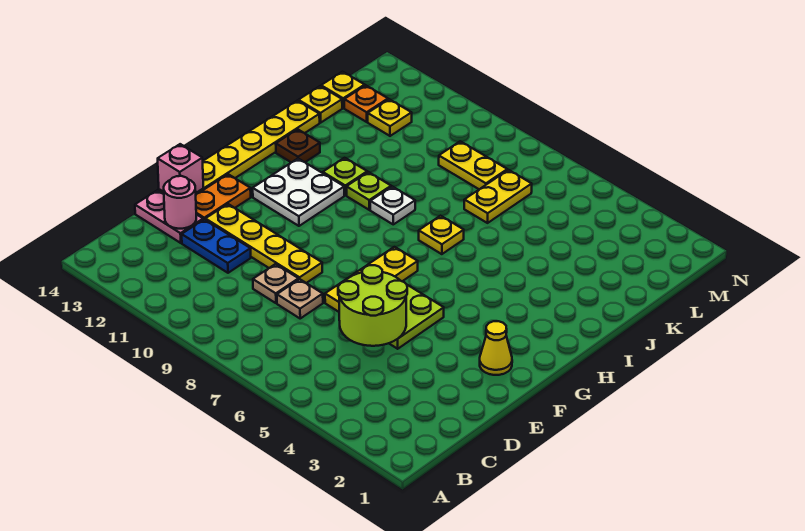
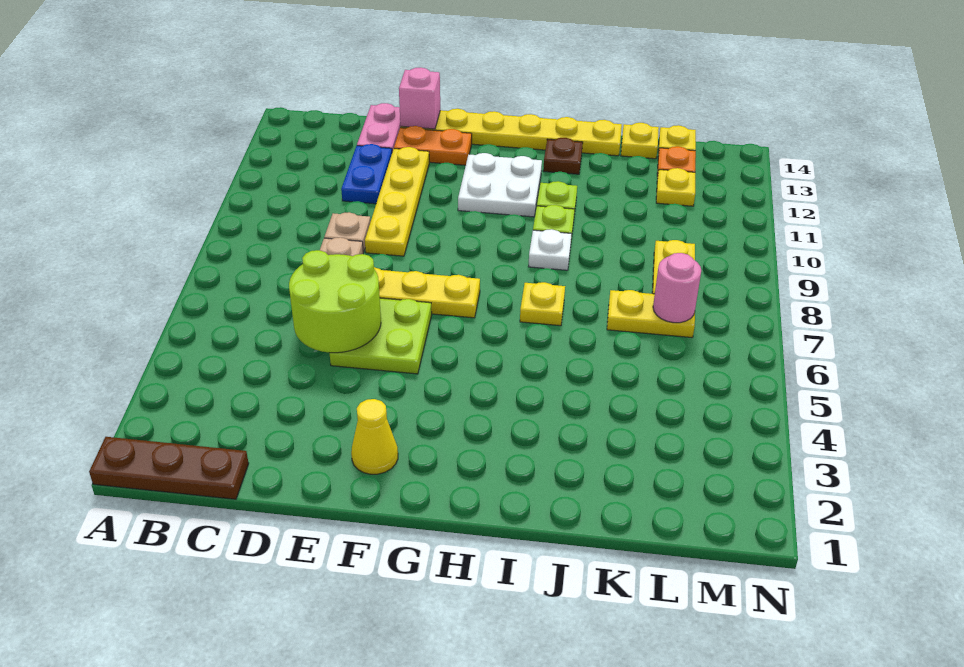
none -> brown 1x3 plate [89,437,249,499]
pink 1x1 round brick [164,176,196,229] -> pink 1x1 round brick moved to [653,253,701,323]

